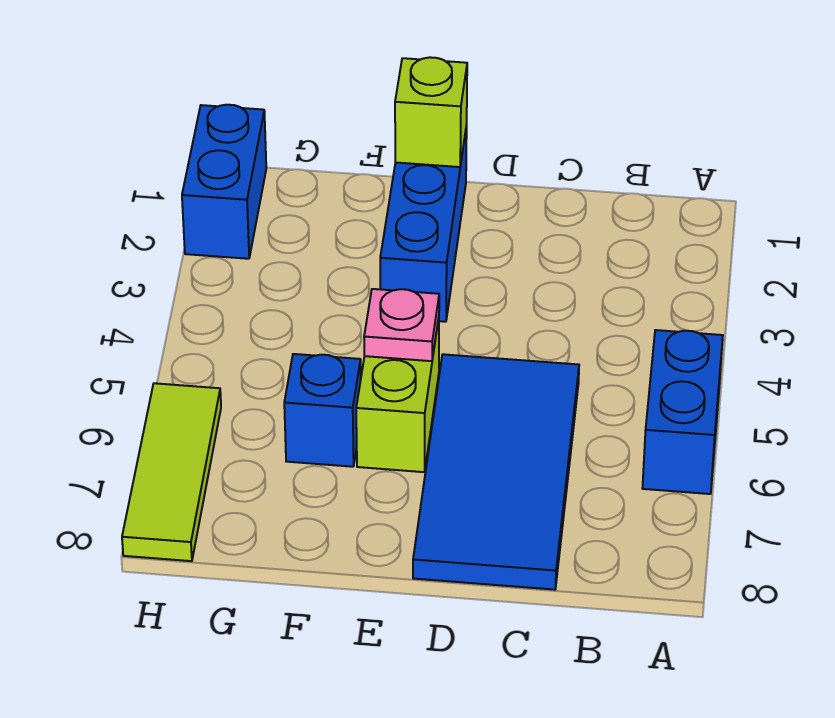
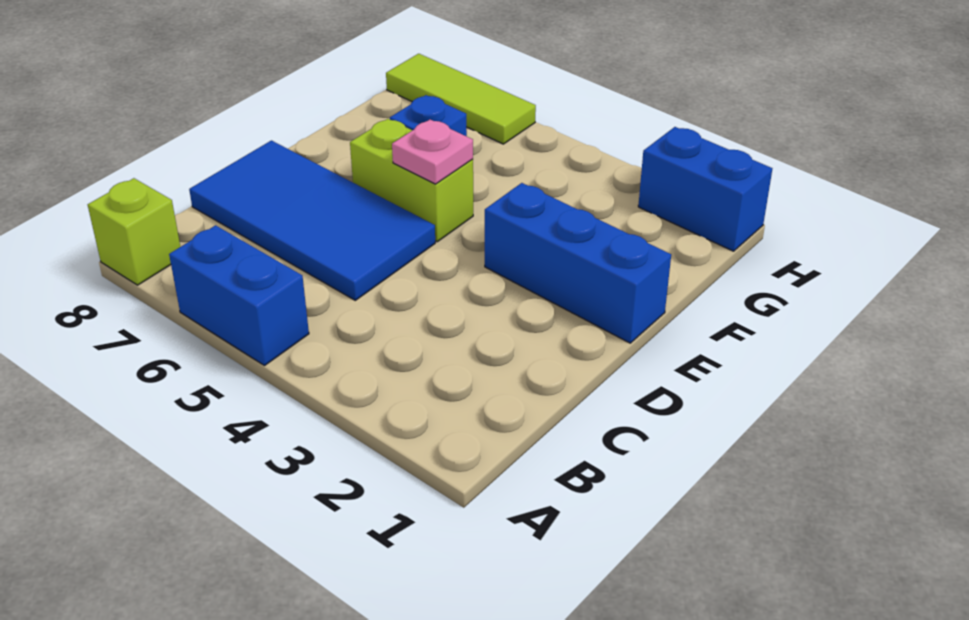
lime 1x1 brick [395,57,467,167] -> lime 1x1 brick moved to [88,178,180,285]

